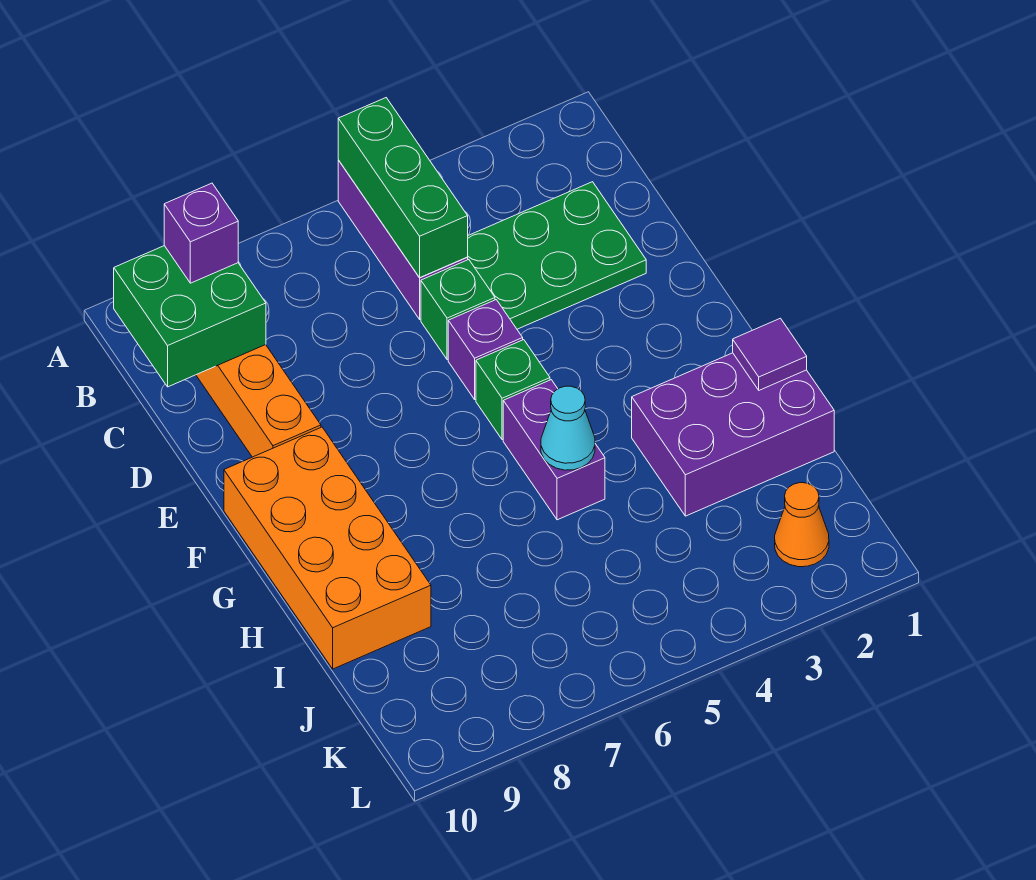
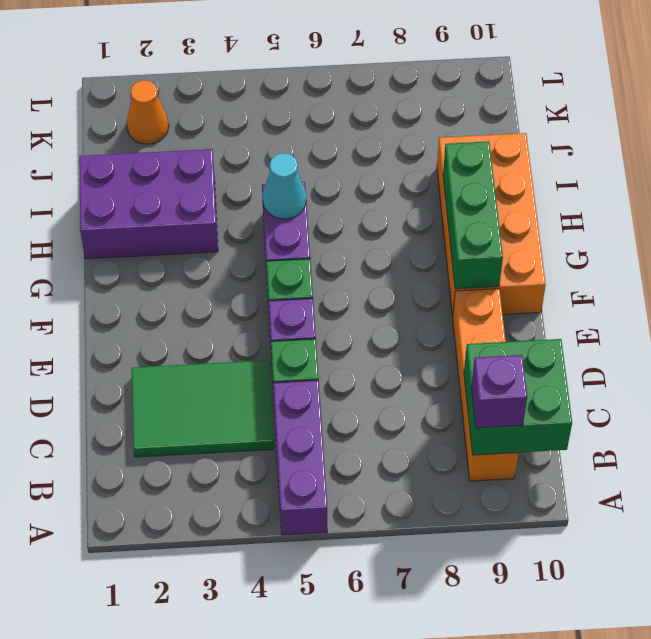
green 1x3 brick [338,98,468,278] -> green 1x3 brick moved to [443,141,503,289]
green 2x3 plate [467,182,646,329] -> green 2x3 tile [132,360,274,457]
purple 1x1 tile [733,318,807,390] -> none

